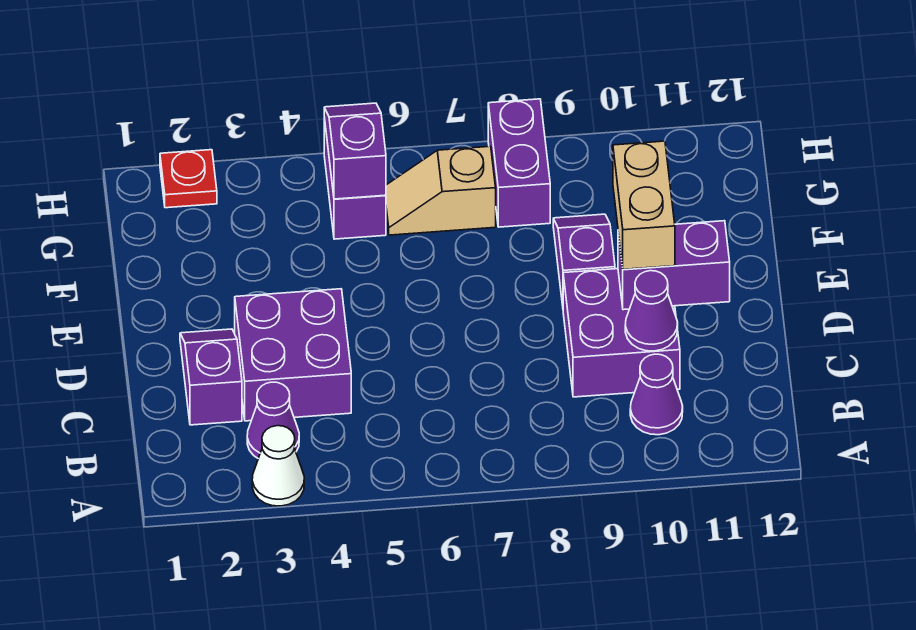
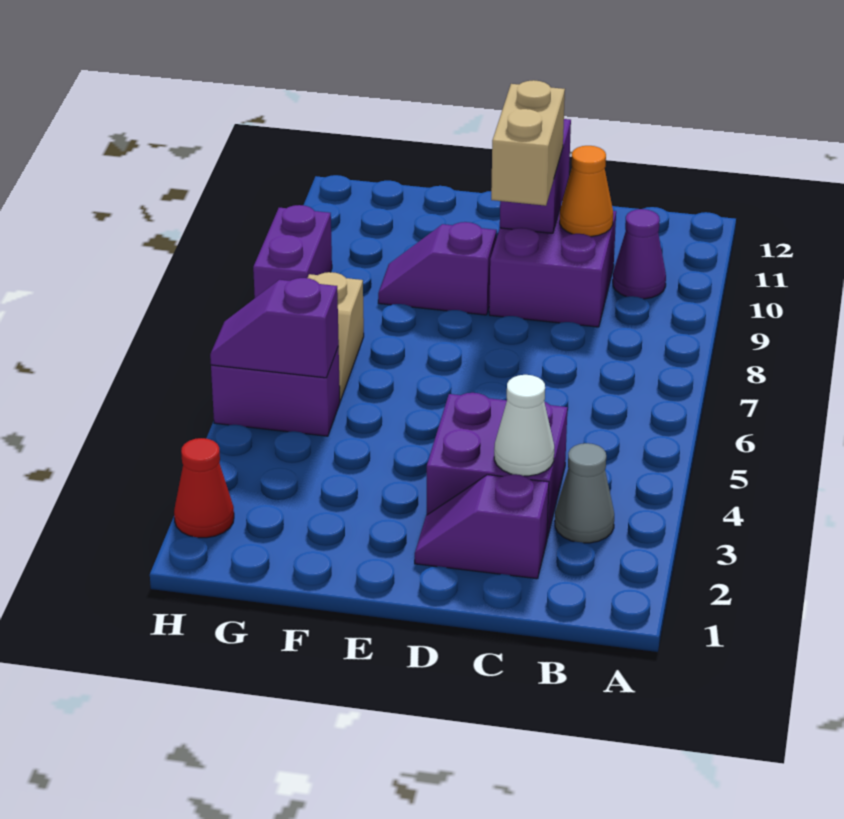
white 1x1 cone [252,426,304,506] -> white 1x1 cone moved to [494,375,554,476]
purple 1x1 cone [247,382,299,458] -> grey 1x1 cone [555,443,614,543]
purple 1x1 cone [625,271,678,351] -> orange 1x1 cone [560,146,613,237]
tan 1x2 brick [613,141,675,269] -> tan 1x2 brick turned to [491,80,565,206]
purple 1x2 brick [488,99,550,227] -> purple 1x2 brick turned to [253,205,332,298]
red 1x1 plate [160,150,217,208] -> red 1x1 cone [174,438,234,538]

